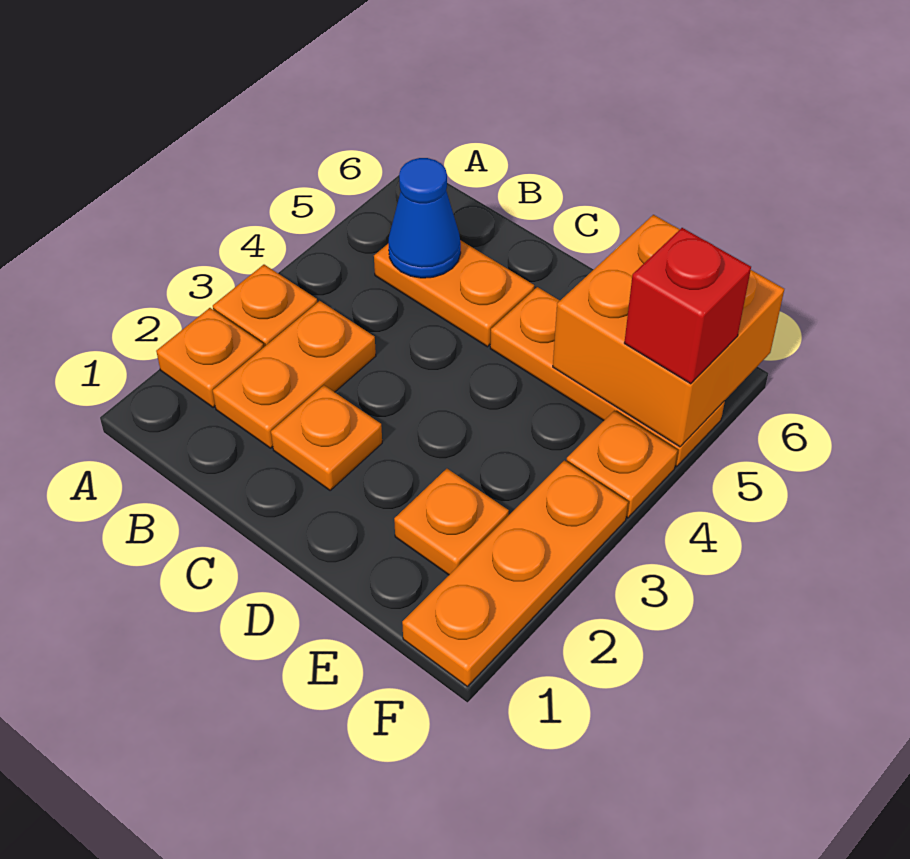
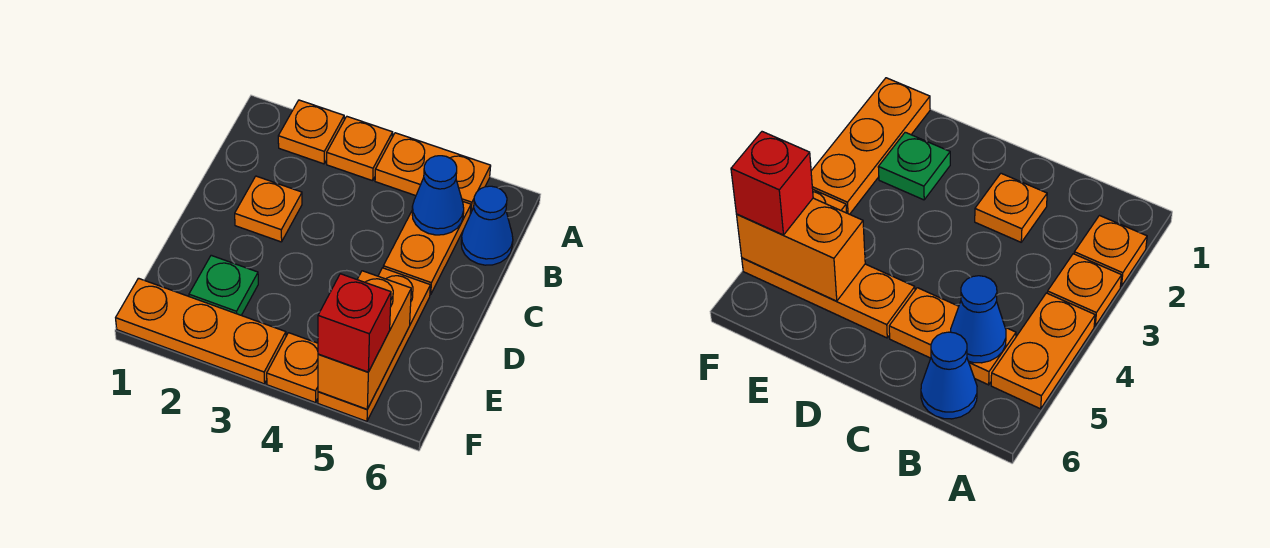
orange 1x2 plate [213,301,376,448] -> orange 1x2 plate moved to [375,133,491,214]
none -> blue 1x1 cone [461,186,513,265]
orange 1x1 plate [394,469,509,575] -> green 1x1 plate [189,255,258,315]
orange 2x2 brick [553,215,784,447] -> orange 1x2 brick [318,271,411,409]

